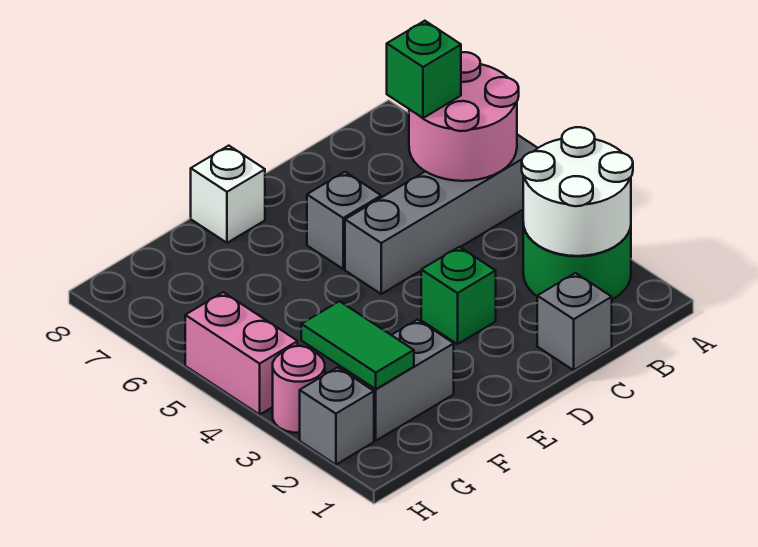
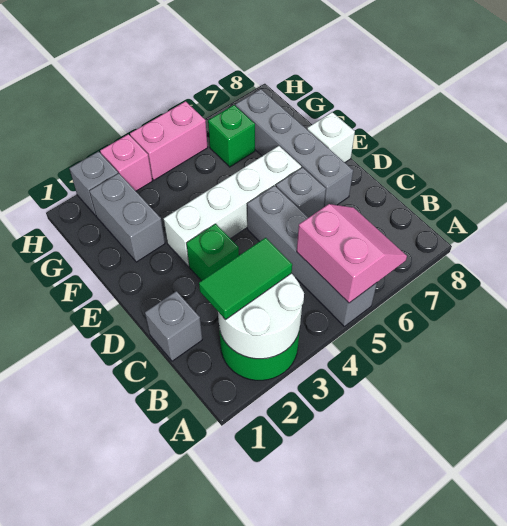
pink 2x2 round brick [409,52,519,181] -> pink 2x2 slope [297,204,407,303]
green 1x1 brick [387,21,461,118] -> green 1x1 brick moved to [208,105,255,167]
none -> grey 1x4 brick [235,89,353,207]
none -> white 1x4 brick [164,146,301,266]
green 1x2 tile [301,301,414,389] -> green 1x2 tile moved to [199,238,292,320]
pink 1x1 round brick [273,346,325,433] -> pink 1x1 brick [100,134,152,191]

